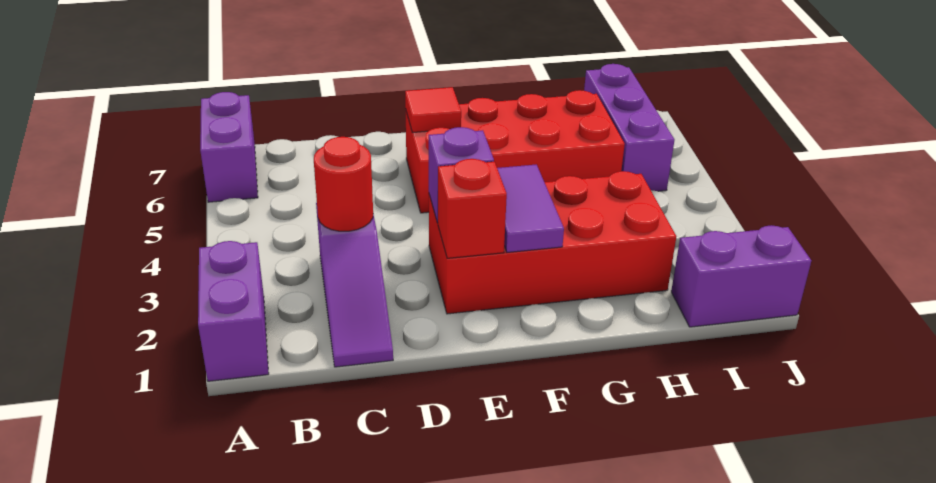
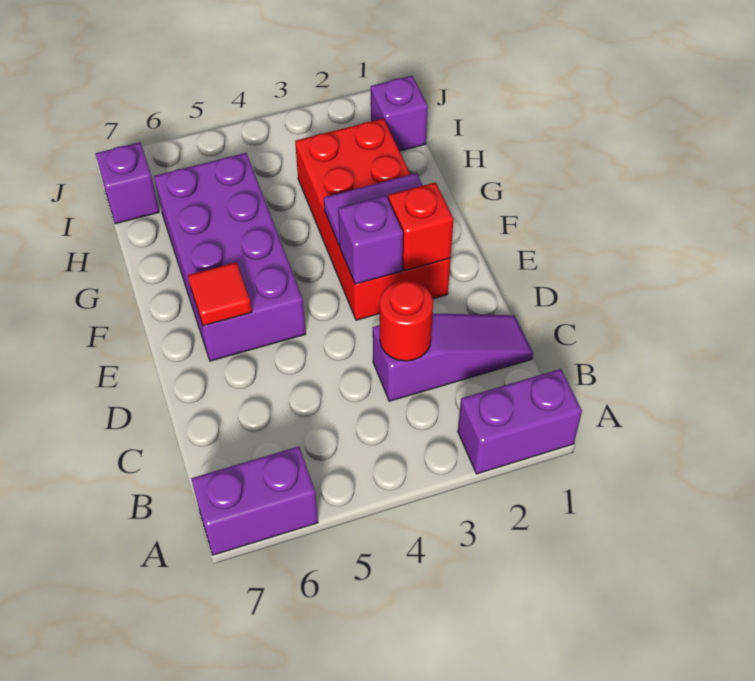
red 2x4 brick [406,90,625,213] -> purple 2x4 brick [154,153,306,361]
purple 1x2 brick [671,225,811,327] -> purple 1x1 brick [370,76,428,151]
purple 1x3 brick [584,64,675,191] -> purple 1x1 brick [95,142,159,224]

